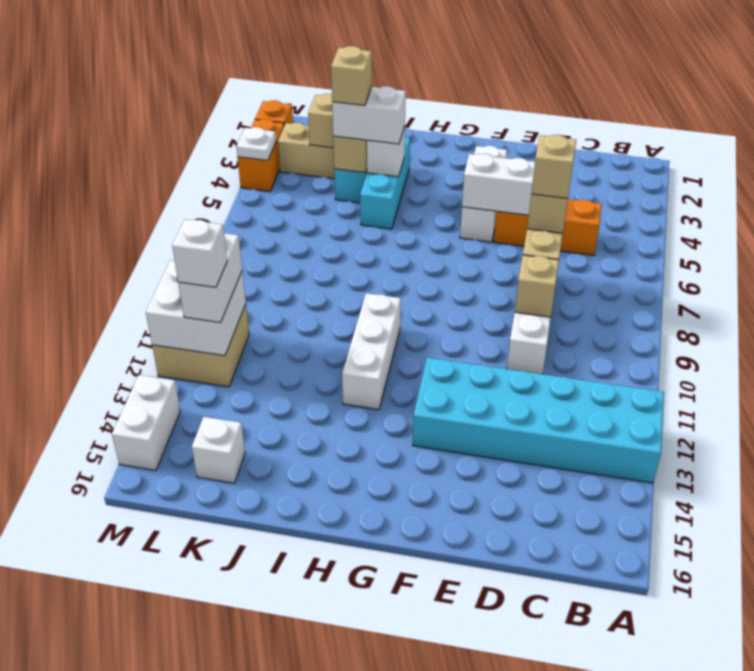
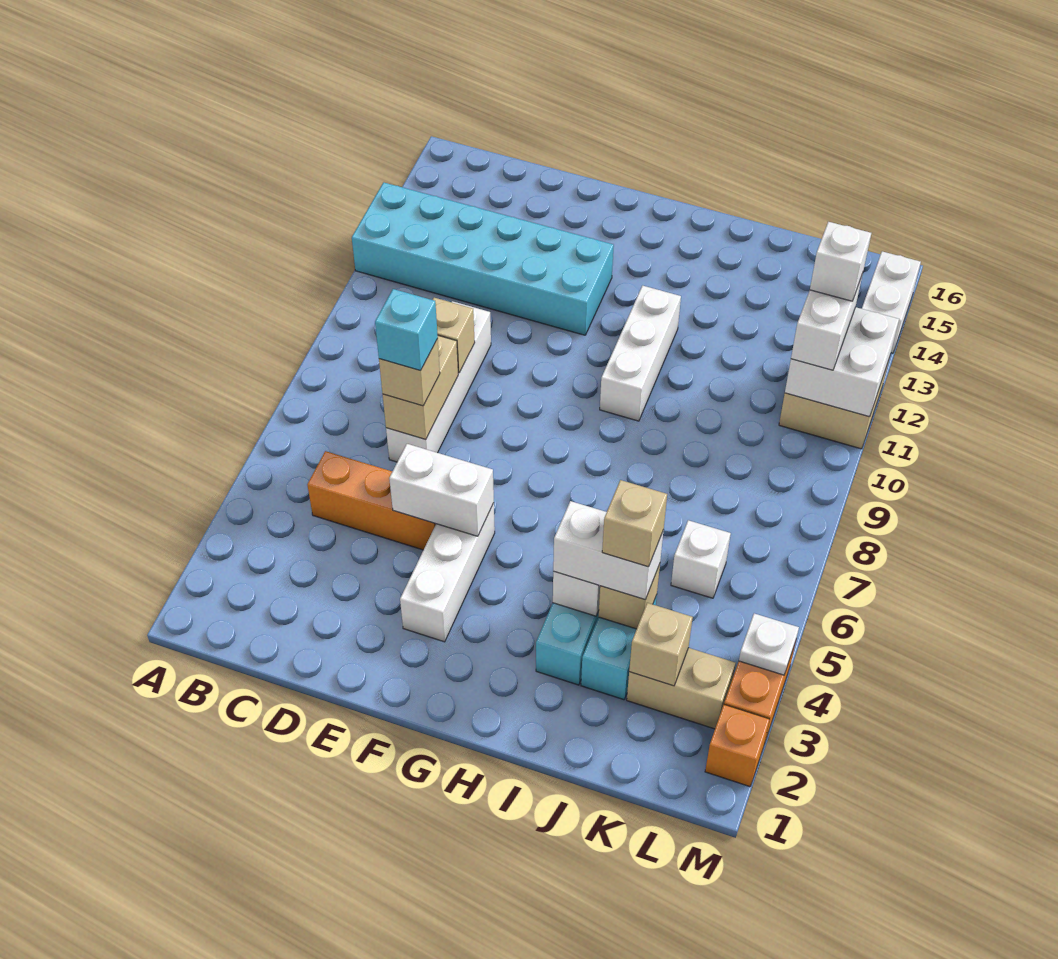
tan 1x1 brick [531,135,576,198] -> cyan 1x1 brick [375,289,438,371]
white 1x1 brick [192,417,245,483] -> white 1x1 brick moved to [671,520,731,598]

